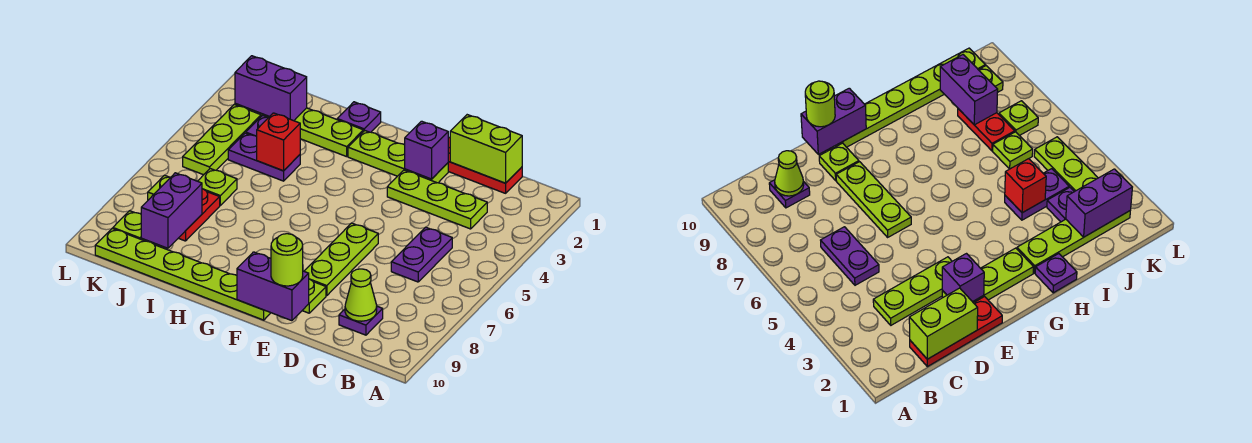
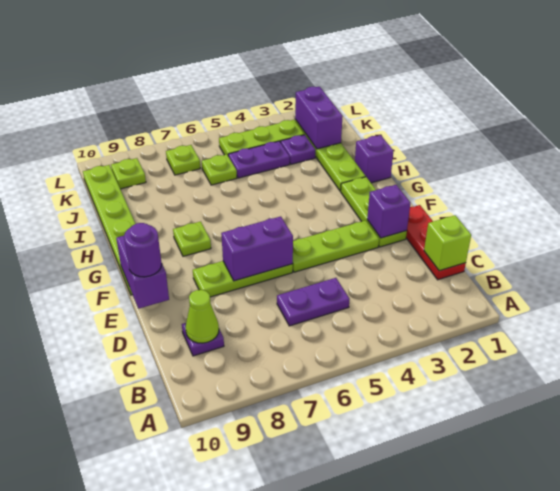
lime 1x2 brick [450,115,522,183] -> lime 1x1 brick [424,215,471,271]
lime 1x3 plate [387,170,487,229] -> lime 1x3 plate turned to [293,220,379,272]
lime 1x1 plate [302,279,326,313] -> lime 1x1 plate moved to [173,222,211,256]
lime 1x1 round brick [271,234,303,286] -> purple 1x1 round brick [124,223,162,277]
purple 1x1 plate [337,102,381,132] -> purple 1x1 brick [355,135,393,183]
purple 1x2 plate [228,133,300,181] -> purple 1x2 plate turned to [228,141,290,178]
red 1x1 brick [256,113,300,171] -> none
red 1x2 plate [179,189,220,241] -> none
purple 1x2 brick [141,173,202,248] -> purple 1x2 brick moved to [221,216,293,281]

